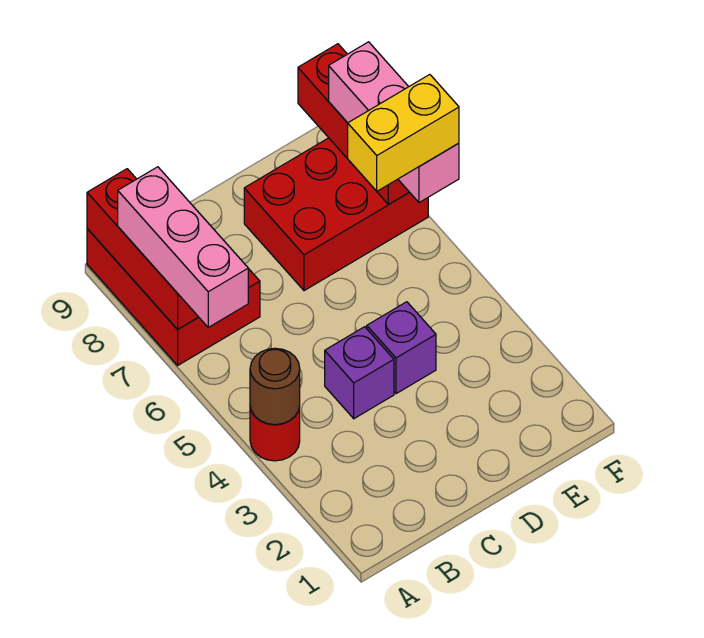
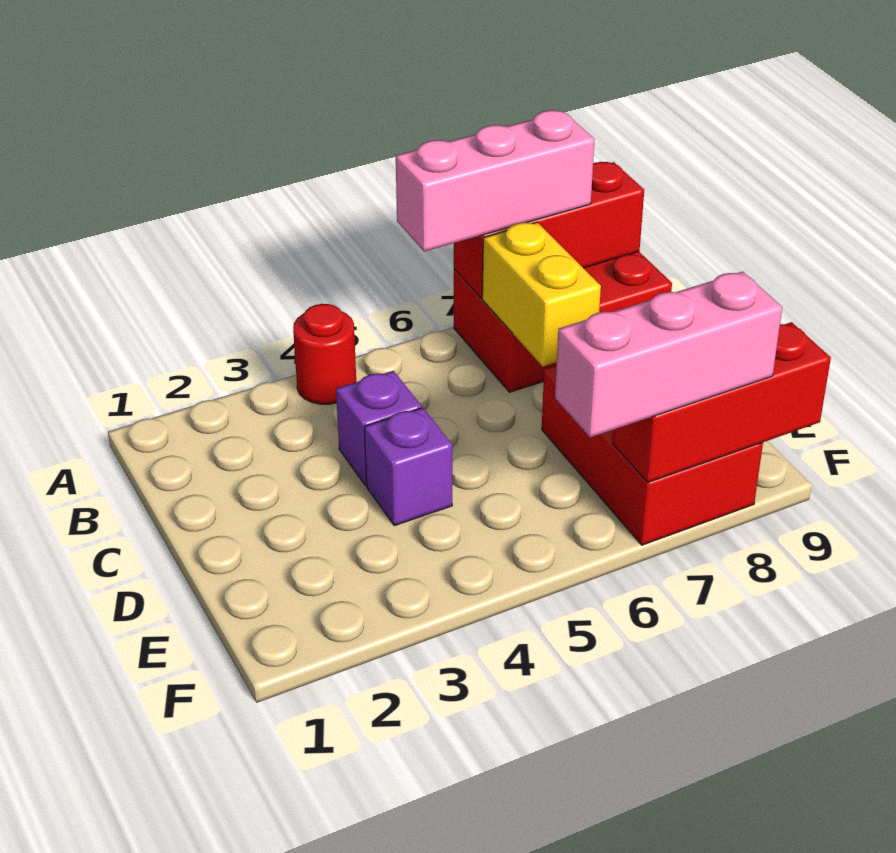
brown 1x1 round brick [250,348,300,425] -> none
yellow 1x2 brick [348,75,459,191] -> yellow 1x2 brick moved to [482,222,601,366]

